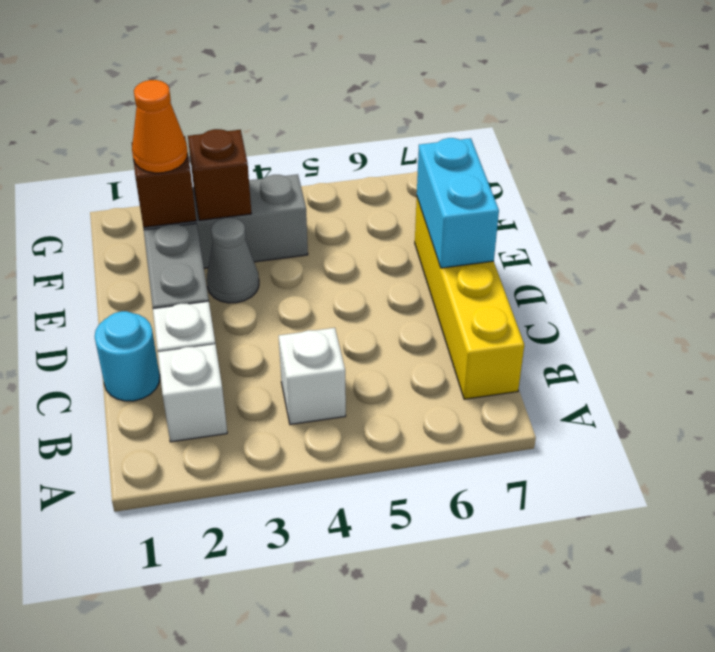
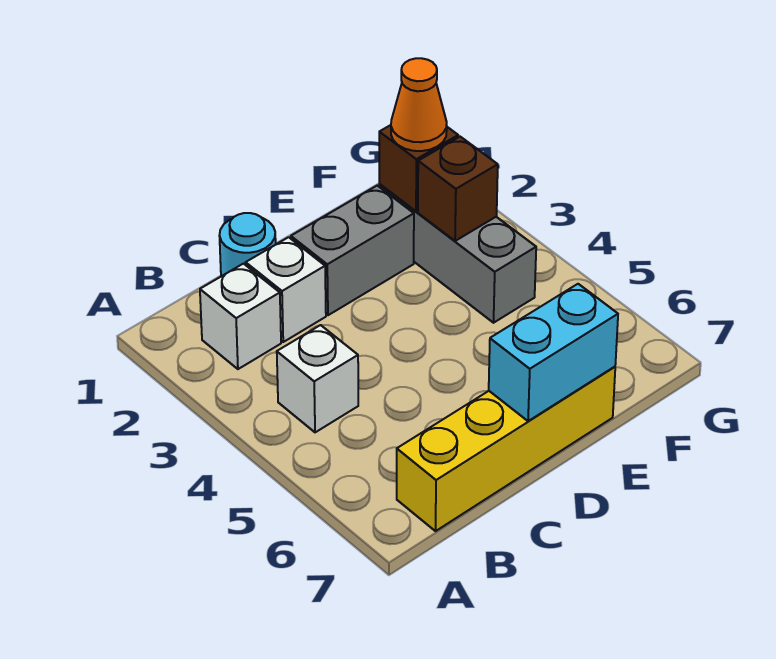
grey 1x1 cone [207,217,259,303] -> none

